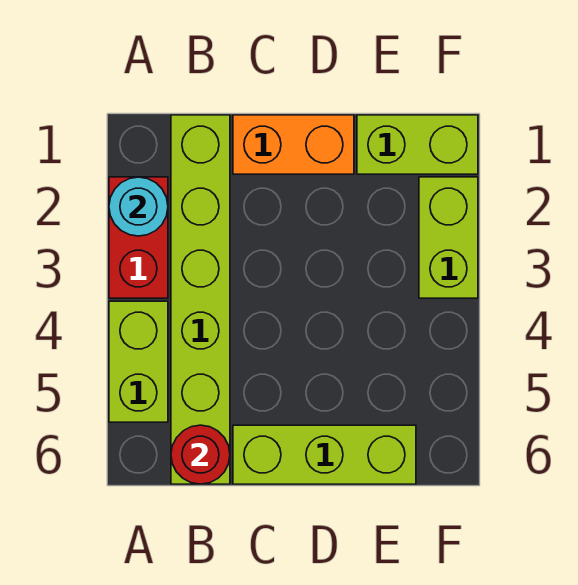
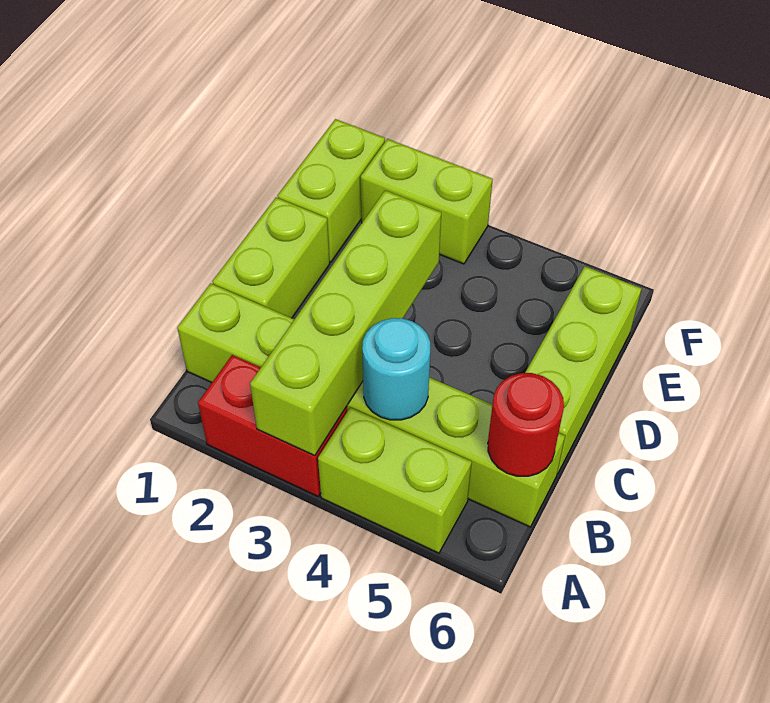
cyan 1x1 round brick [109,177,168,236] -> cyan 1x1 round brick moved to [362,318,430,420]
none -> lime 1x4 brick [250,190,441,456]
orange 1x2 brick [233,115,354,174] -> lime 1x2 brick [212,197,330,318]

